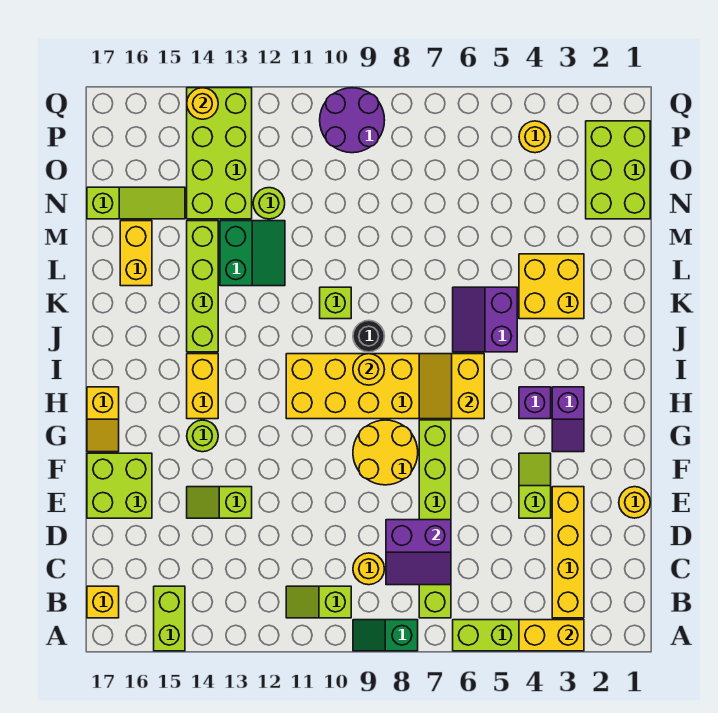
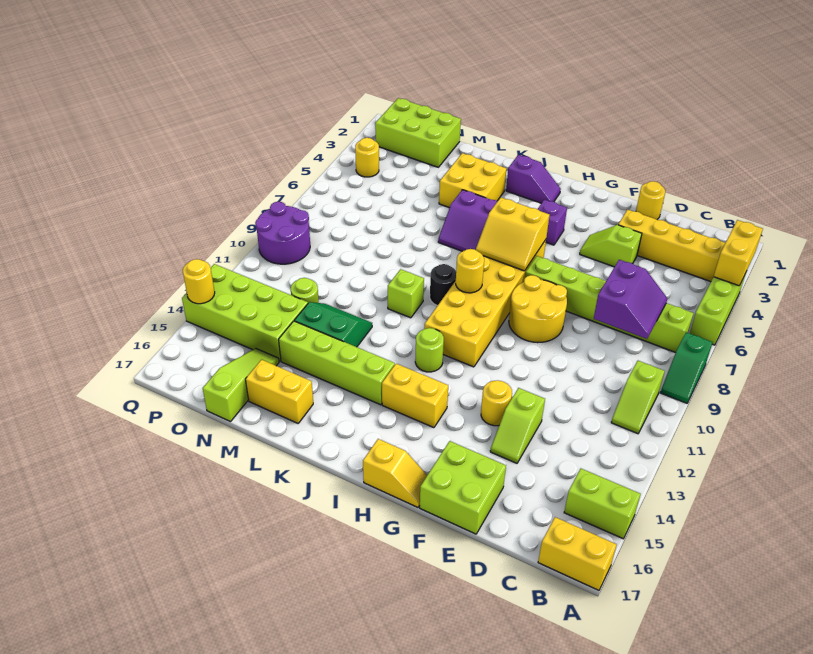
yellow 1x1 brick [87,586,119,618] -> yellow 1x2 brick [538,517,617,590]
yellow 1x1 round brick [353,553,384,585] -> yellow 1x1 round brick moved to [481,380,512,426]
purple 1x2 slope [552,387,584,452] -> purple 1x2 slope moved to [506,155,561,203]
lime 1x1 round brick [187,420,218,452] -> lime 1x1 round brick moved to [415,328,444,372]

